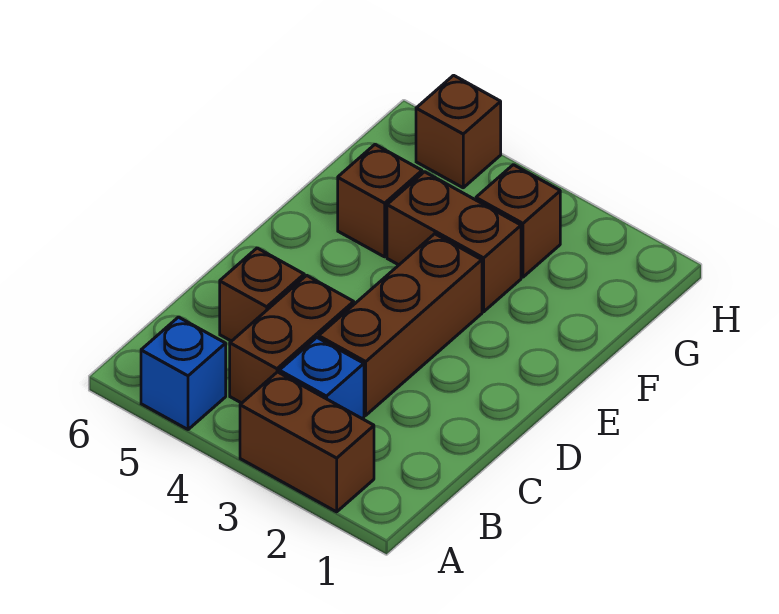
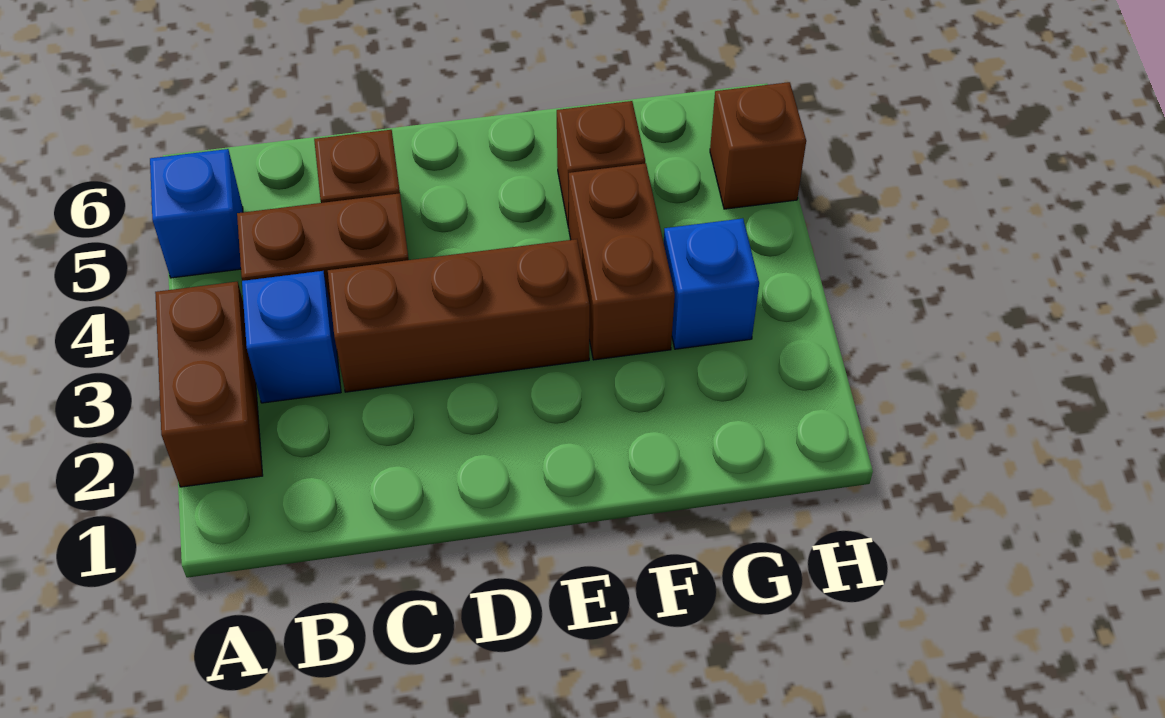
brown 1x1 brick [476,165,560,277] -> blue 1x1 brick [664,218,759,349]

